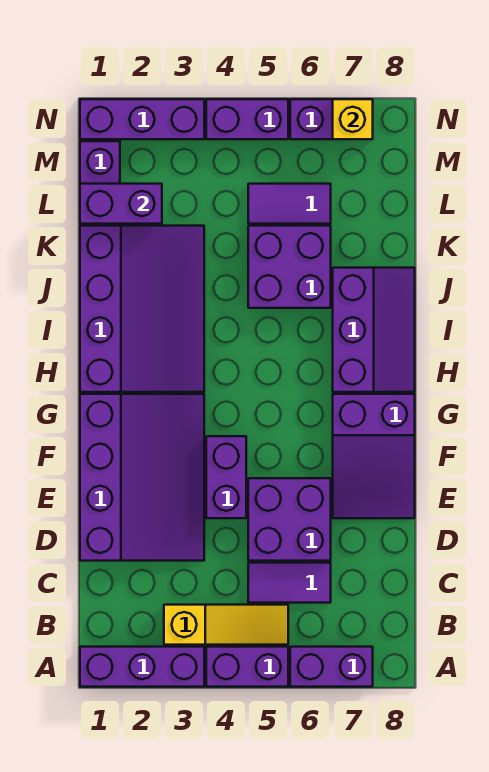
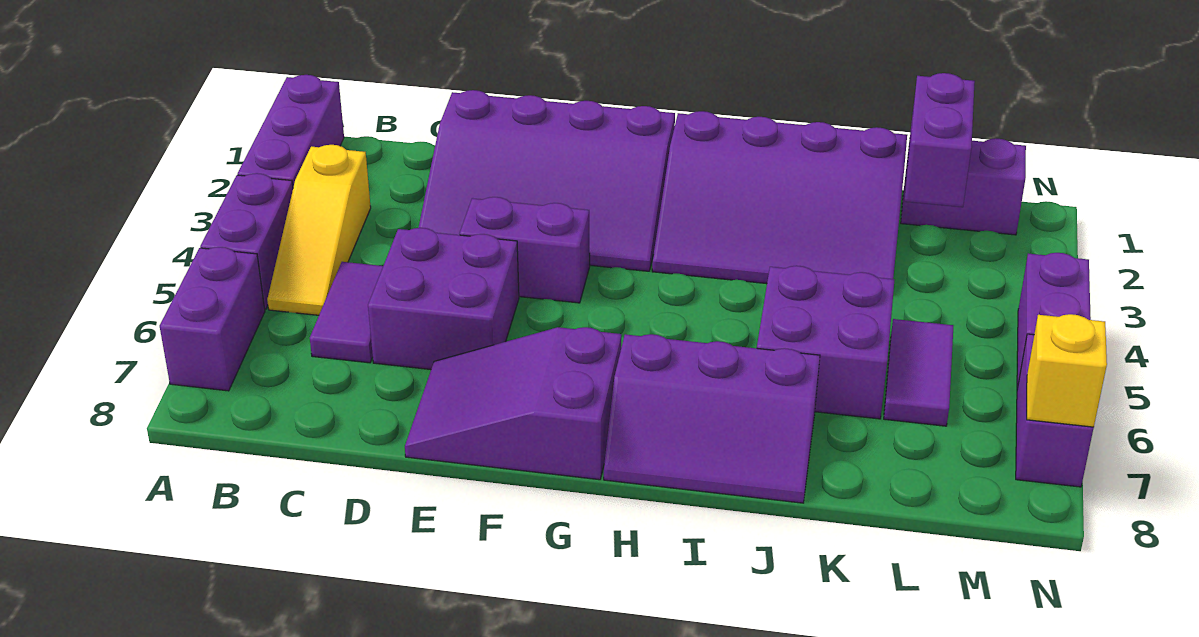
purple 1x3 brick [80,99,204,139] -> none

